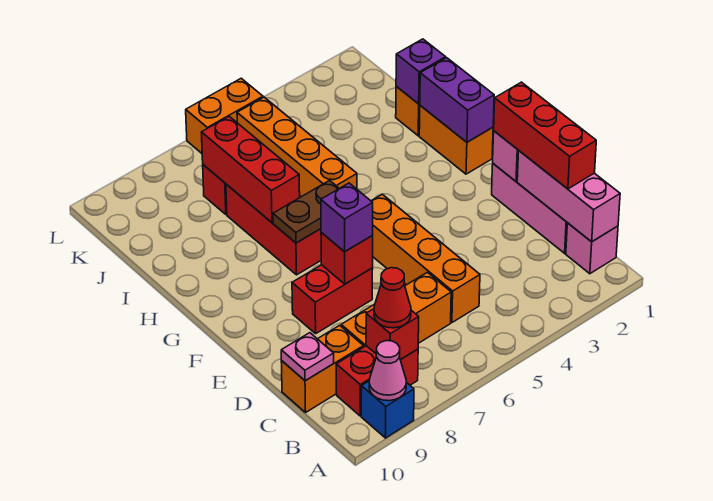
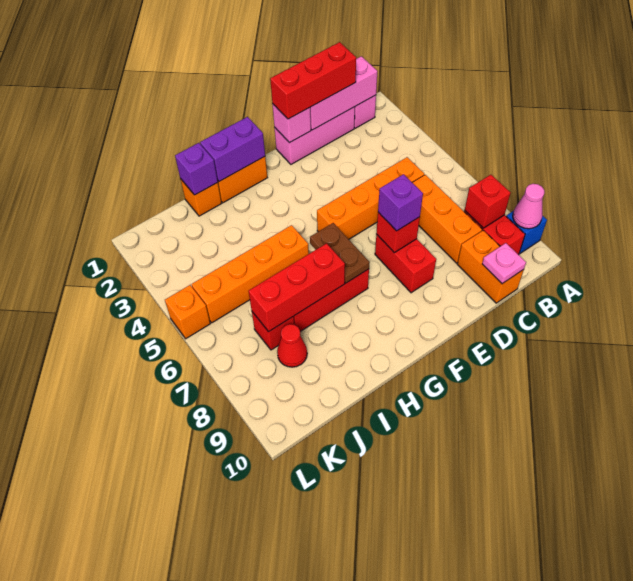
red 1x1 cone [374,268,411,328] -> red 1x1 cone moved to [277,324,307,367]
orange 1x2 brick [186,78,263,153] -> orange 1x1 brick [165,285,210,339]

